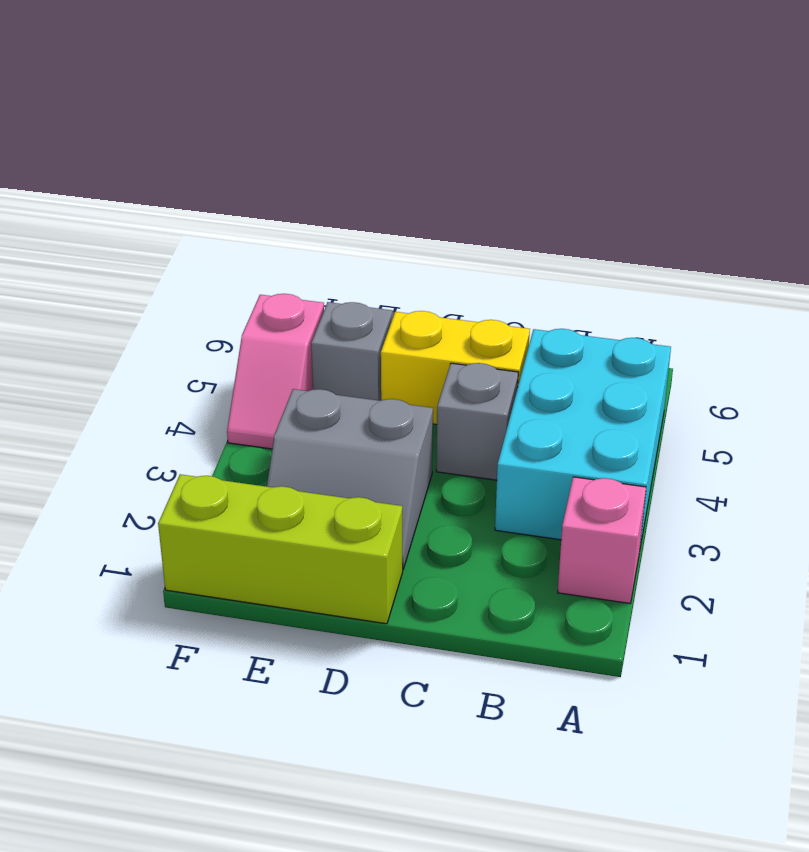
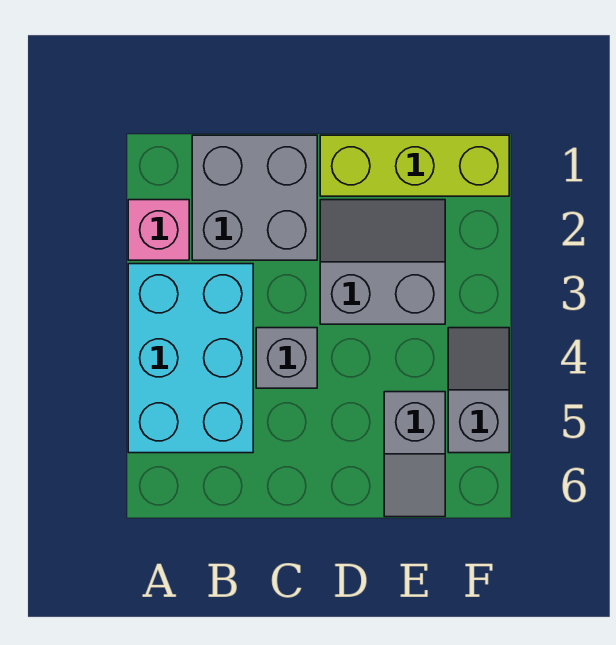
none -> grey 2x2 brick [192,135,317,260]
yellow 1x2 brick [381,311,530,425] -> none
pink 1x2 slope [227,294,324,449] -> grey 1x2 slope [448,328,509,453]

